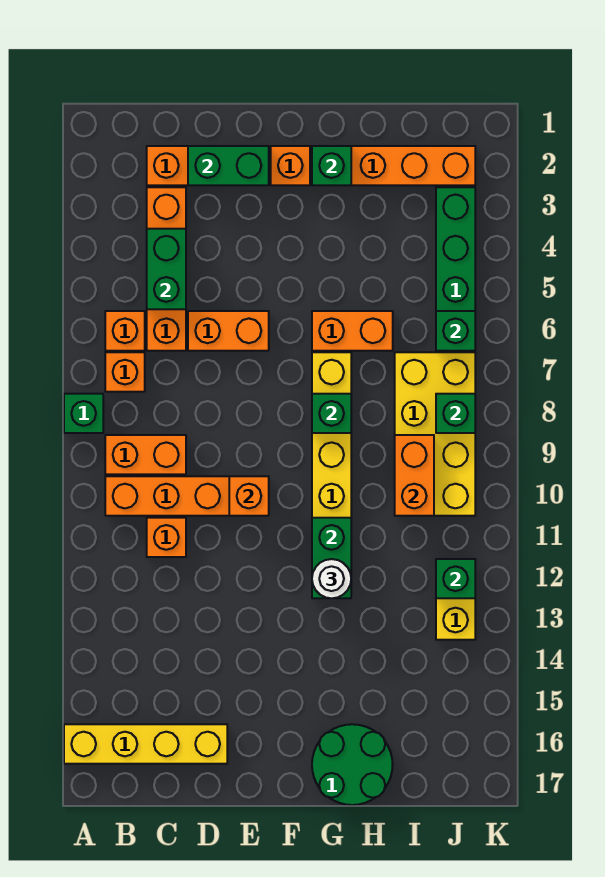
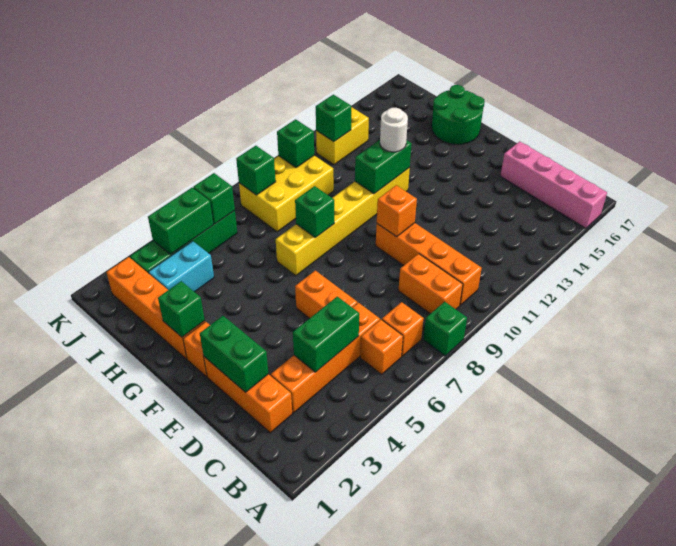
yellow 1x4 brick [64,724,227,764] -> pink 1x4 brick [500,141,607,228]
orange 1x1 brick [147,518,186,557] -> none
orange 1x2 brick [312,311,393,351] -> none
none -> cyan 1x2 brick [149,241,214,292]
yellow 2x4 brick [395,352,475,516] -> yellow 2x3 brick [239,156,334,232]
orange 1x2 brick [395,435,434,516] -> none
none -> green 1x2 brick [148,188,214,254]
none -> green 1x1 brick [277,119,314,168]

